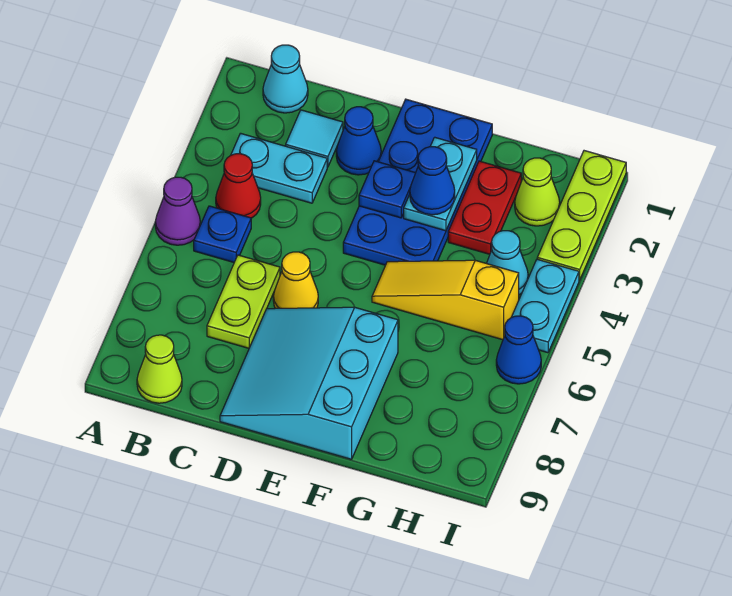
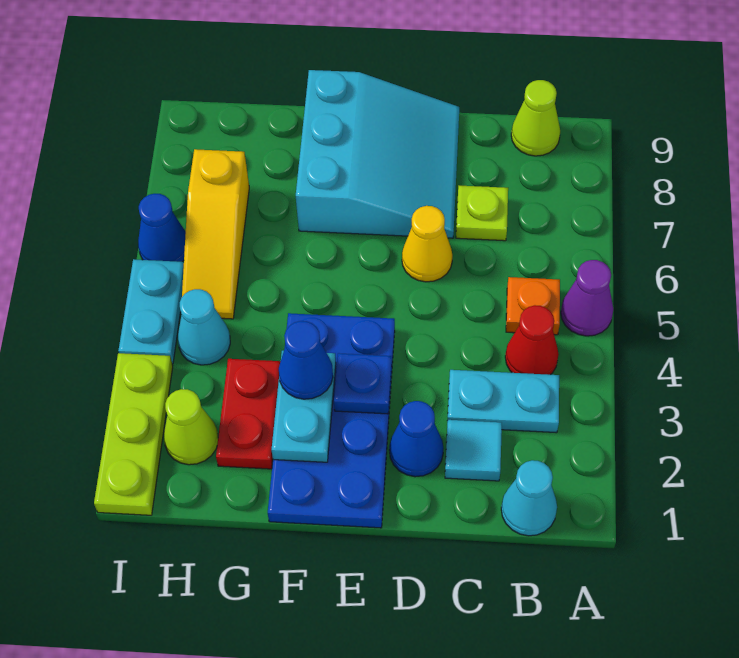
blue 1x1 plate [194,206,251,262] -> orange 1x1 plate [506,277,560,335]
lime 1x2 plate [207,255,280,348] -> lime 1x1 plate [456,186,508,241]
yellow 1x3 slope [372,260,519,340] -> yellow 1x3 slope turned to [182,149,249,319]

